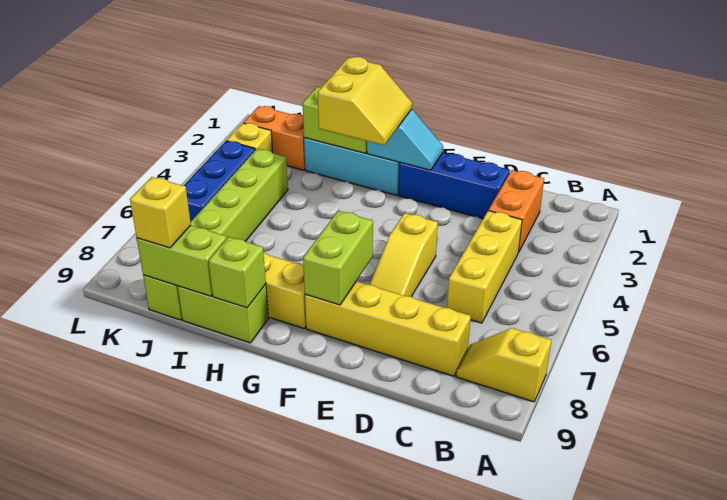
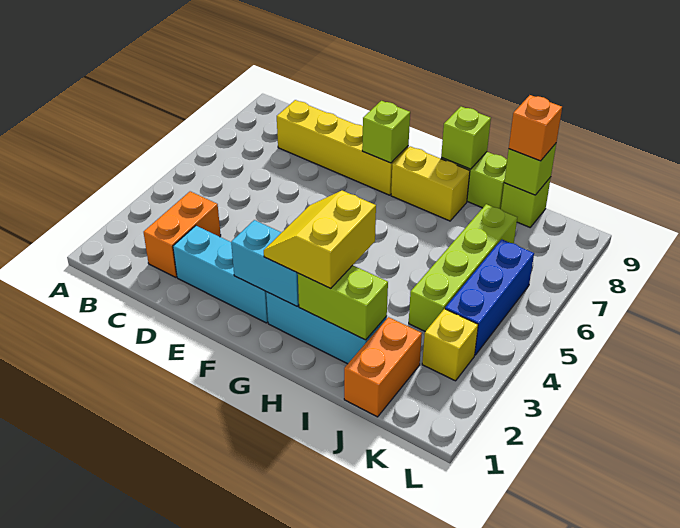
yellow 1x2 slope [456,328,552,402] -> none
yellow 1x3 brick [447,211,522,323] -> none
blue 1x3 brick [399,153,510,219] -> cyan 1x3 brick [173,226,268,323]
yellow 1x3 slope [369,213,438,297] -> none
cyan 1x2 slope [367,109,443,170] -> cyan 1x2 brick [231,220,299,306]
lime 1x2 brick [303,211,373,305] -> lime 1x1 brick [362,101,410,163]
lime 1x2 brick [137,226,227,296] -> lime 1x1 brick [504,144,556,195]
orange 1x2 brick [243,106,305,170] -> orange 1x2 brick turned to [344,317,422,417]
yellow 1x1 brick [130,177,191,248] -> orange 1x1 brick [509,95,562,161]

